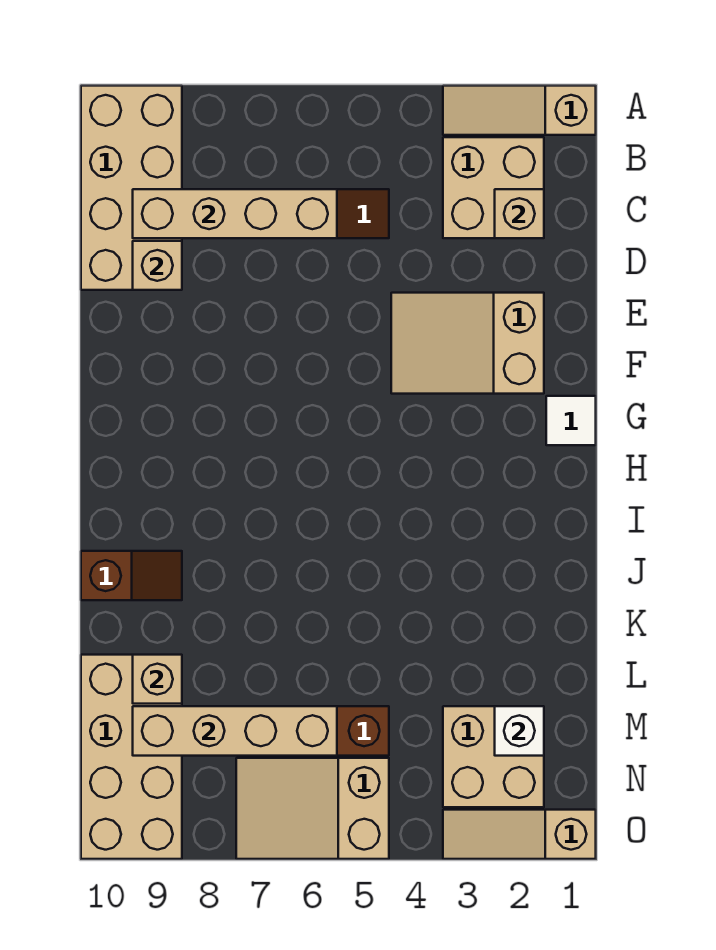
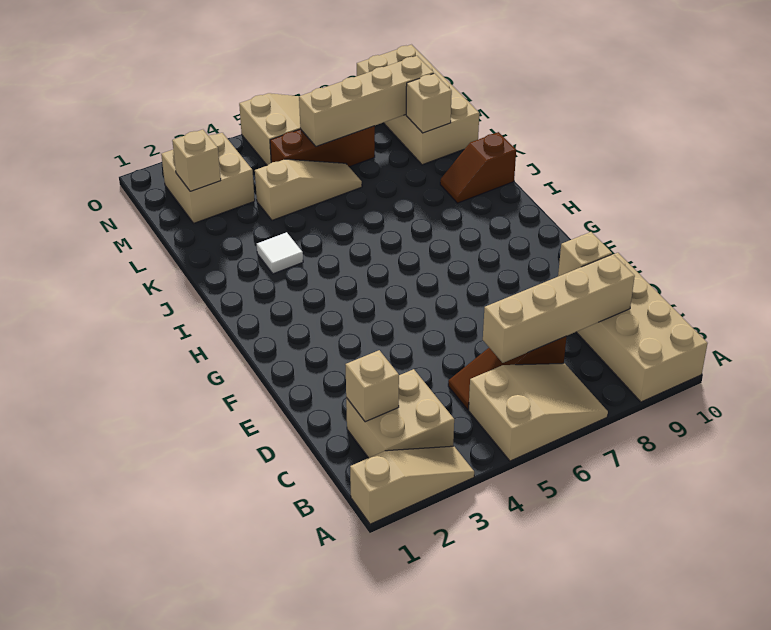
tan 2x3 slope [391,293,544,394] -> tan 2x3 slope moved to [469,363,608,461]
white 1x1 tile [546,396,596,445] -> white 1x1 tile moved to [257,232,303,274]
white 1x1 brick [495,706,544,756] -> tan 1x1 brick [172,130,221,191]
tan 1x3 slope [443,810,596,859] -> tan 1x3 slope moved to [255,159,362,220]

